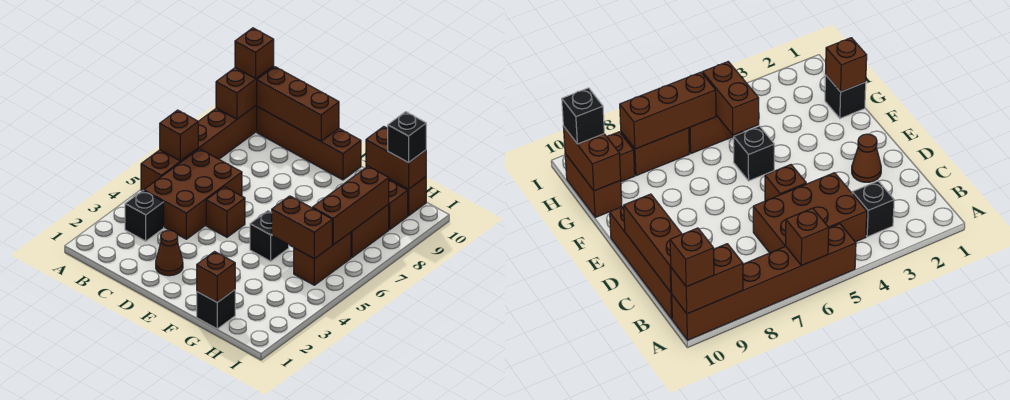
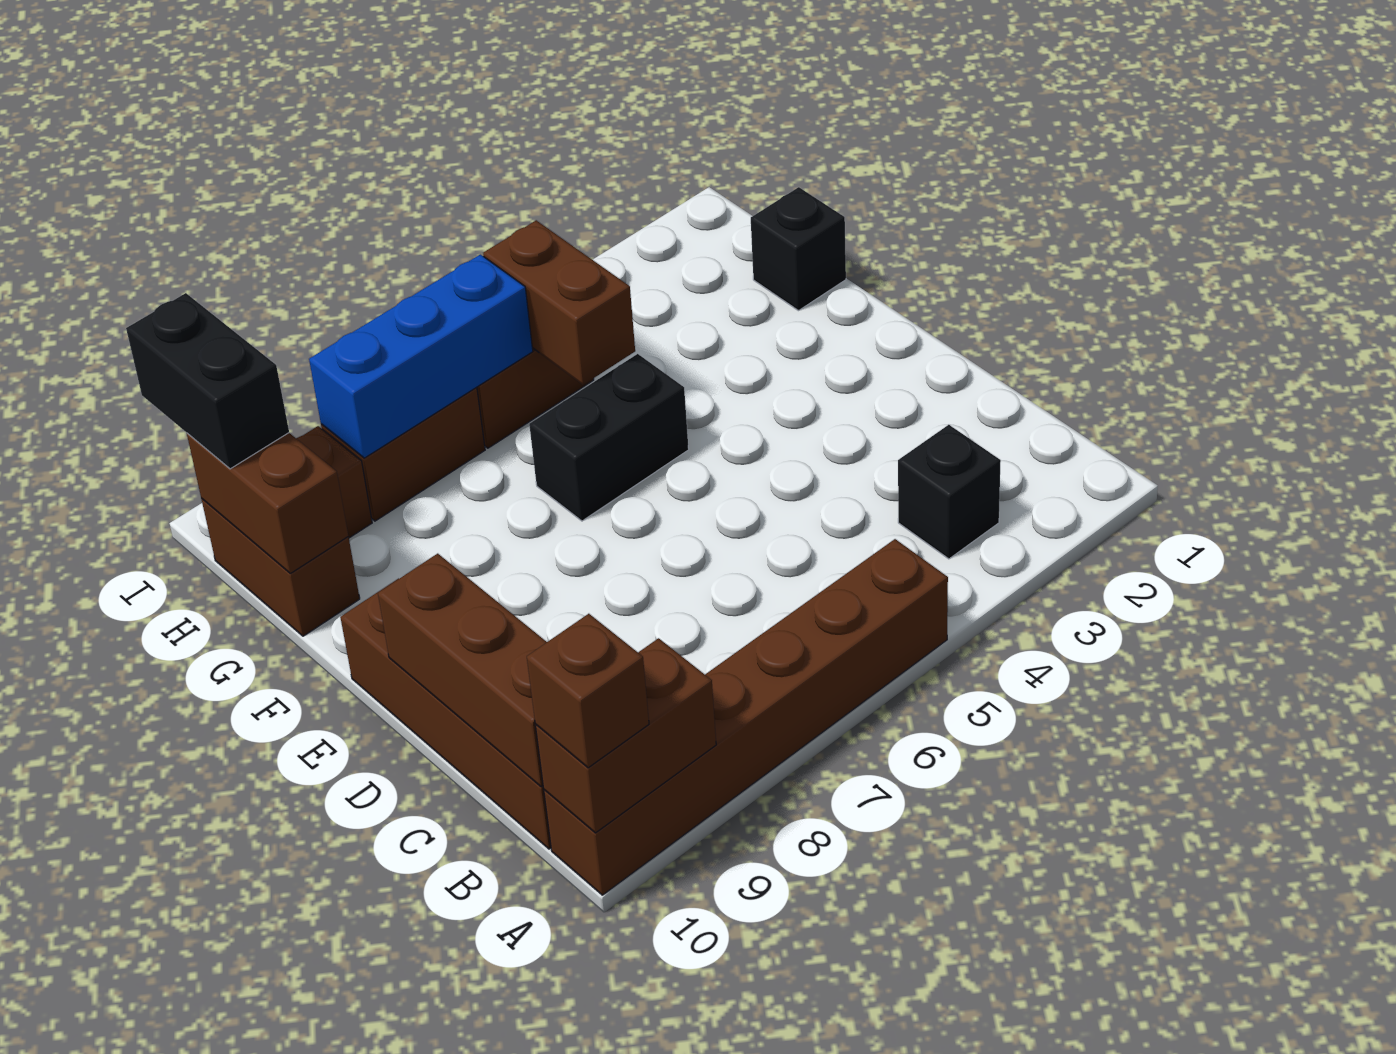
brown 1x1 brick [160,110,198,161] -> none
brown 2x3 brick [144,149,242,239] -> none
brown 1x1 cone [156,230,183,276] -> none
brown 1x1 brick [206,187,245,237] -> none
black 1x1 brick [250,211,289,261] -> black 1x2 brick [529,354,689,521]
brown 1x1 brick [197,252,235,302] -> none
brown 1x3 brick [312,166,389,245] -> blue 1x3 brick [309,254,533,458]
black 1x1 brick [388,112,426,163] -> black 1x2 brick [126,293,289,469]

